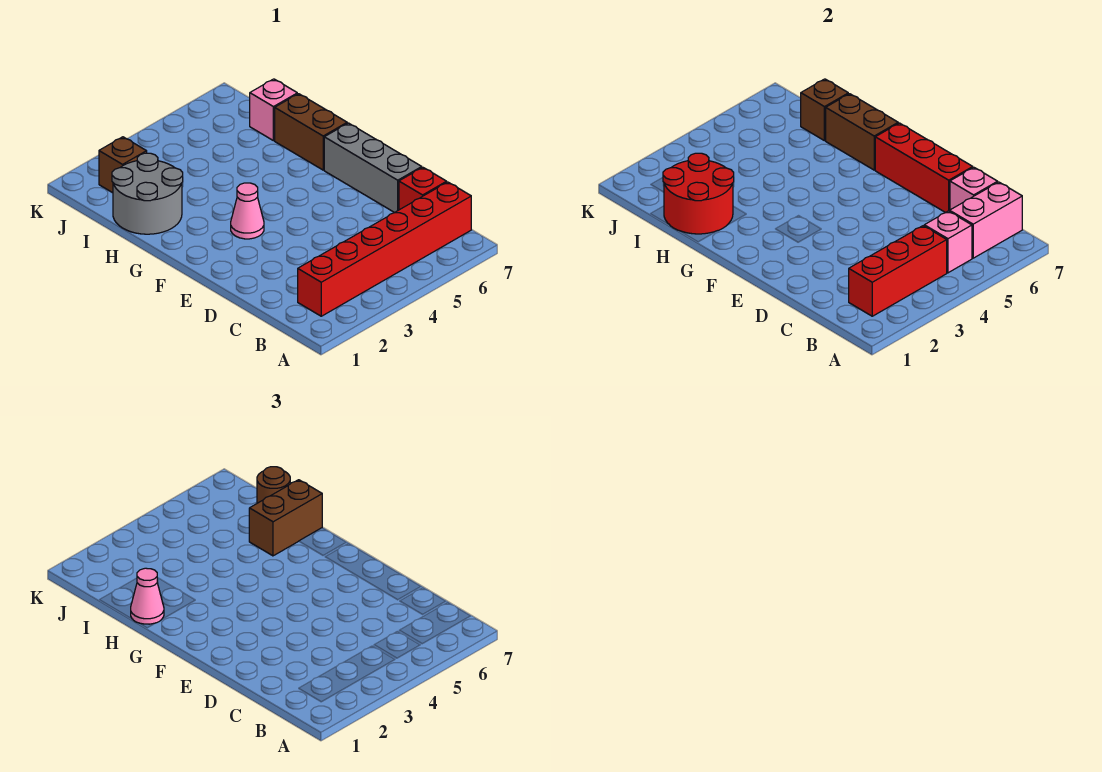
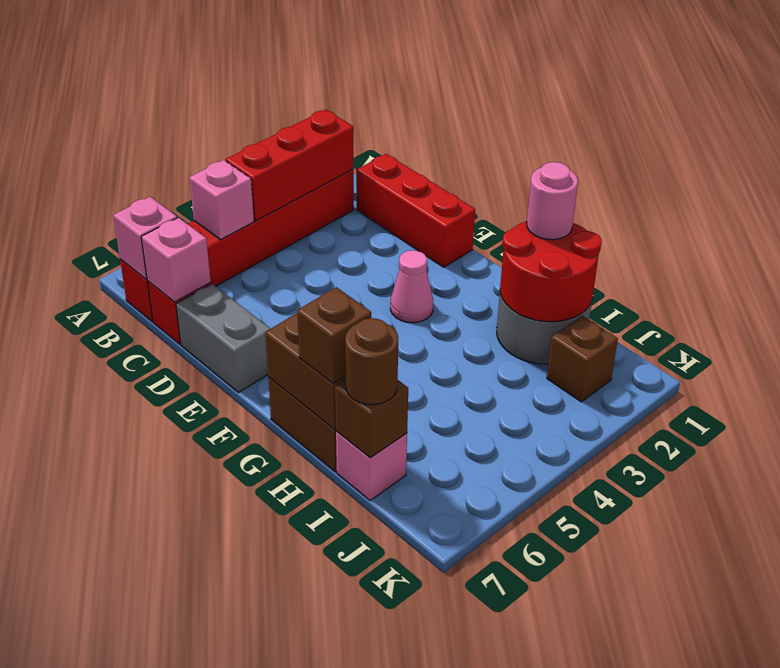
pink 1x2 brick [950,182,1022,258] -> pink 1x1 brick [113,197,177,279]
grey 1x3 brick [324,123,422,213] -> grey 1x2 brick [176,284,270,393]
red 1x3 brick [875,123,973,213] -> red 1x3 brick moved to [356,154,475,267]
pink 1x1 cone [131,568,164,624] -> pink 1x1 round brick [527,162,578,240]
brown 1x2 brick [249,480,322,556] -> brown 1x1 brick [297,287,371,384]

